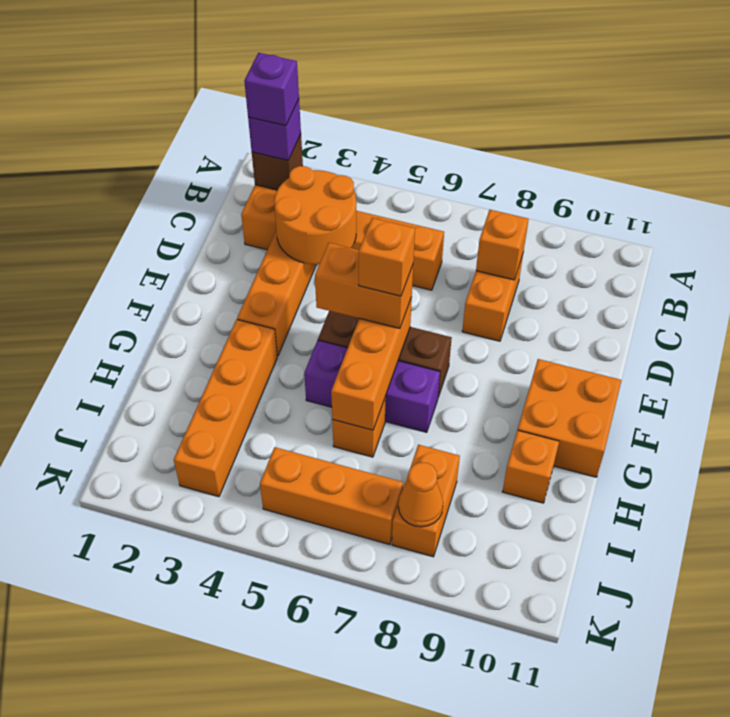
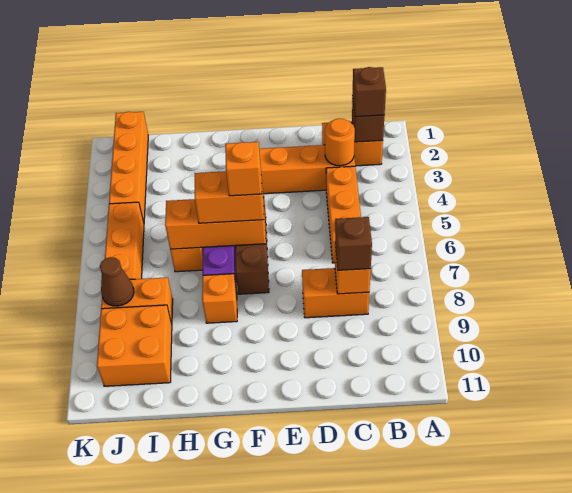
purple 1x1 brick [248,99,301,160] -> brown 1x1 brick [352,67,386,117]
purple 1x1 brick [244,53,299,126] -> none
orange 2x2 round brick [274,166,357,264] -> orange 1x1 round brick [325,118,355,166]
none -> brown 1x1 brick [335,217,372,270]
orange 1x2 brick [315,243,413,328] -> orange 1x2 brick turned to [195,171,264,223]
orange 2x2 brick [518,359,622,477] -> orange 2x2 brick moved to [97,305,172,386]
orange 1x4 brick [174,319,277,497] -> orange 1x4 brick turned to [109,112,148,222]
orange 1x1 brick [503,430,559,503] -> orange 1x1 brick moved to [202,274,237,323]
orange 1x1 cone [398,462,443,527] -> brown 1x1 cone [100,257,134,306]

